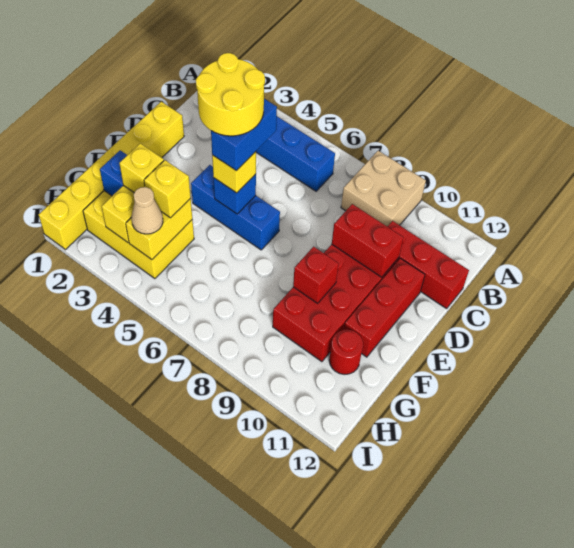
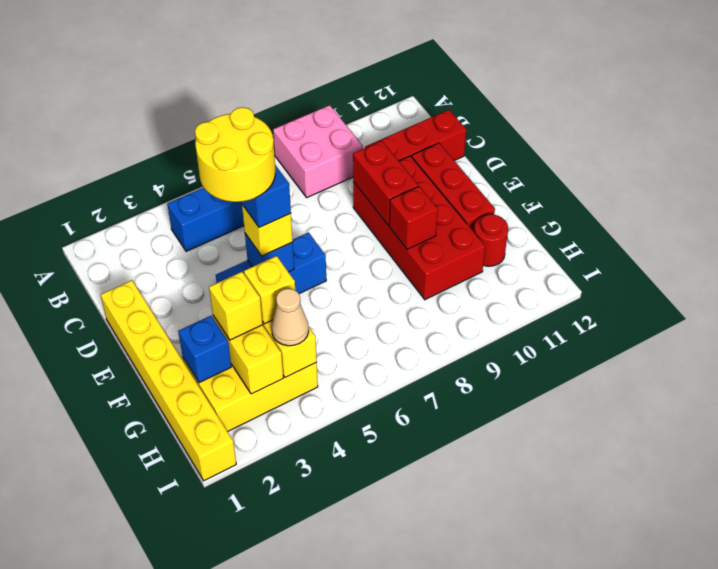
tan 2x2 brick [341,151,426,226] -> pink 2x2 brick [273,105,363,197]
red 1x2 brick [332,204,403,277] -> red 1x2 brick turned to [353,141,418,226]

